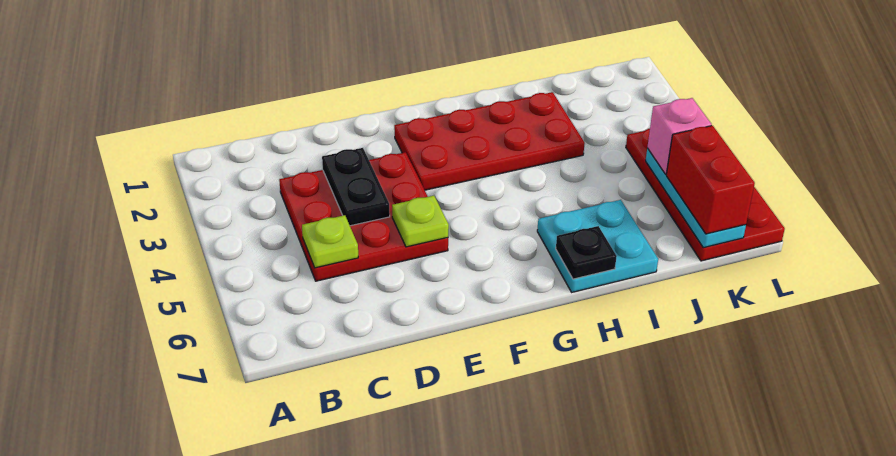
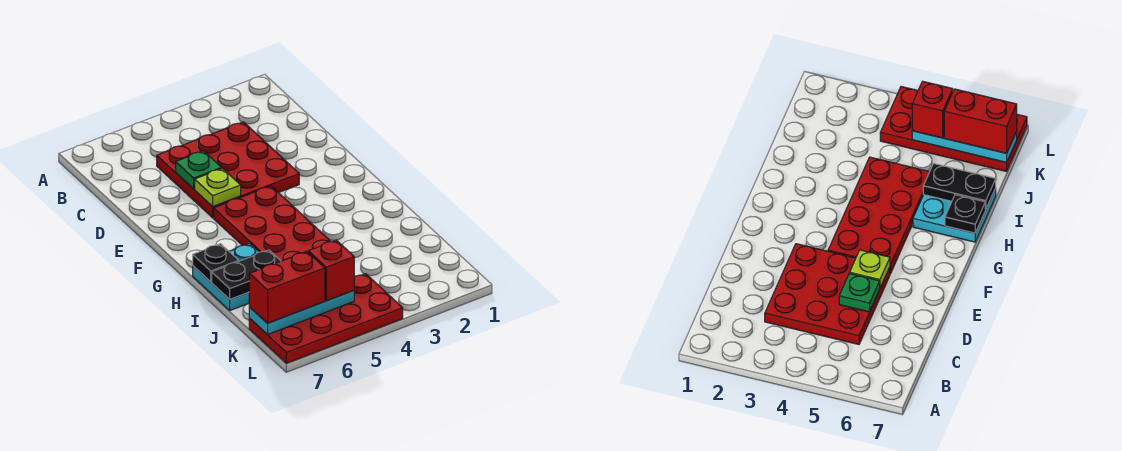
lime 1x1 plate [302,215,358,268] -> none
black 1x2 plate [322,148,390,226] -> black 1x2 plate moved to [212,250,280,299]
none -> green 1x1 plate [176,151,222,189]
red 2x4 plate [394,92,585,190] -> red 2x4 plate moved to [214,186,331,261]
pink 1x1 brick [647,98,712,174] -> red 1x1 brick [308,240,354,301]

